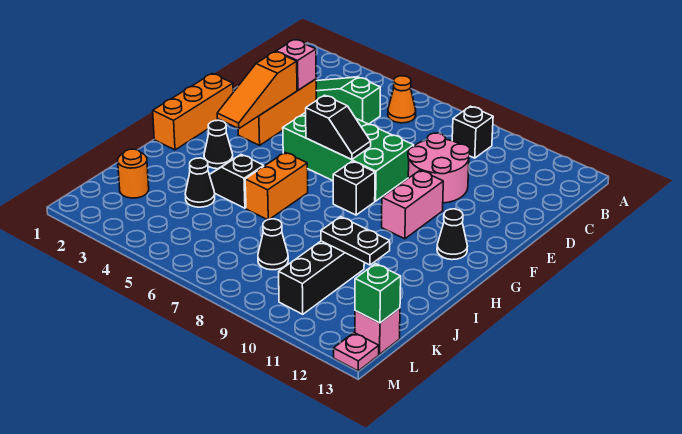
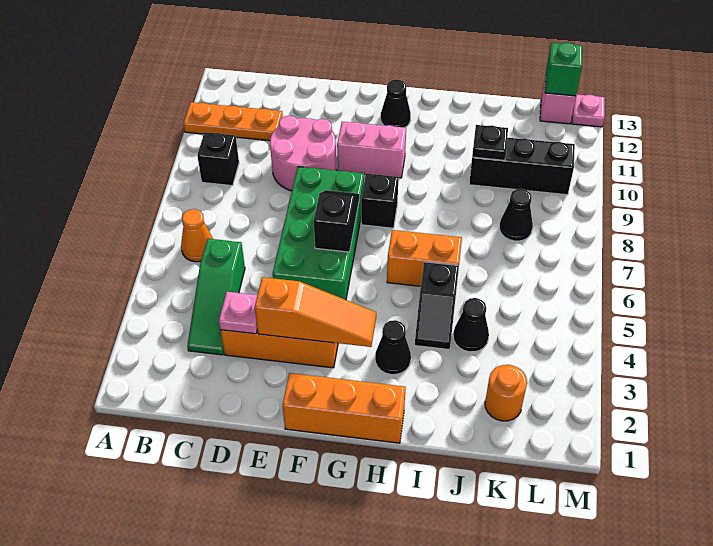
none -> orange 1x3 plate [183,102,283,141]
pink 1x1 brick [276,40,316,90] -> pink 1x1 plate [219,292,257,334]
black 1x2 plate [321,217,390,265] -> black 1x1 plate [472,125,508,160]

